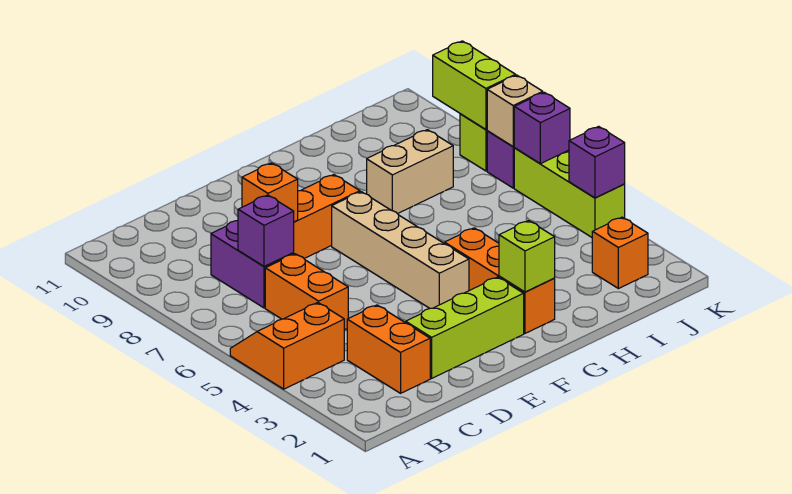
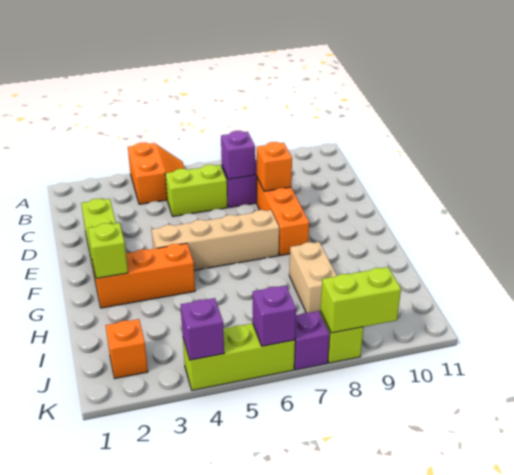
orange 1x2 brick [347,305,430,393] -> none
orange 1x2 brick [265,254,348,330] -> lime 1x2 brick [165,165,227,216]
tan 1x1 brick [487,75,543,146] -> none

